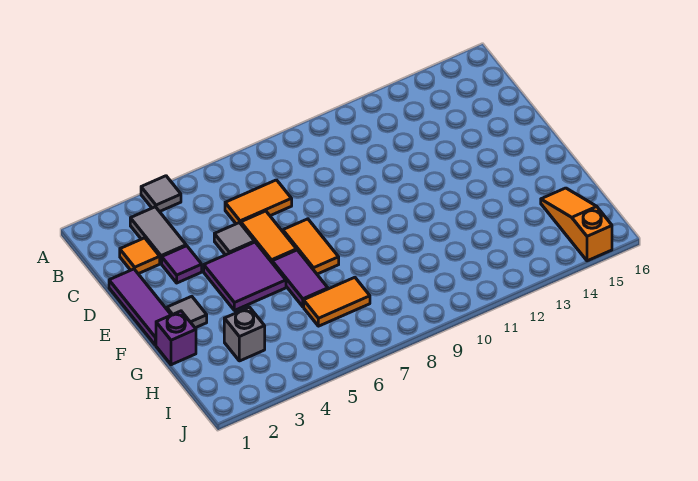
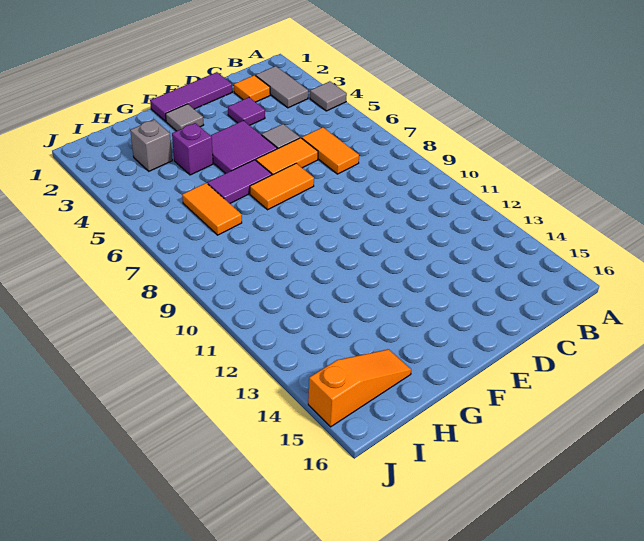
grey 1x2 tile [130,207,186,264] -> grey 1x2 tile turned to [256,66,308,108]
purple 1x1 brick [156,311,196,365] -> purple 1x1 brick moved to [172,123,213,175]

